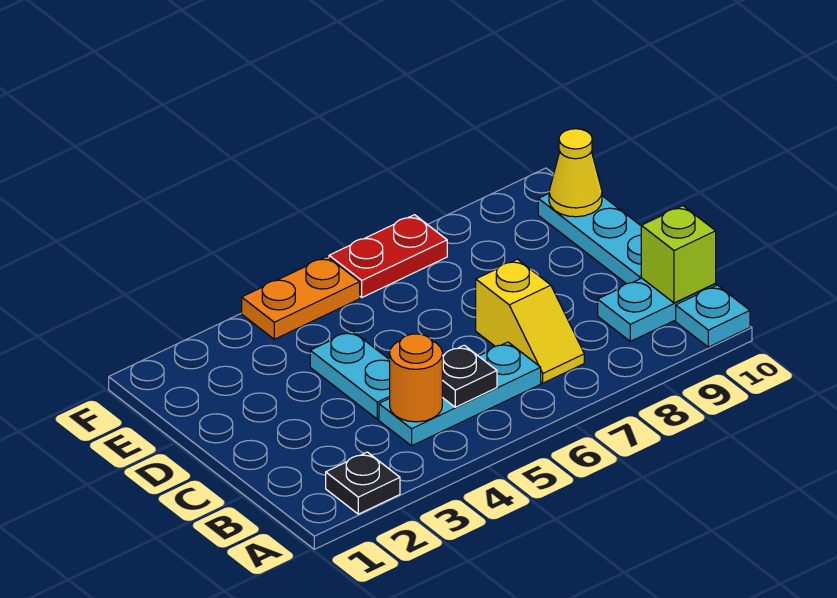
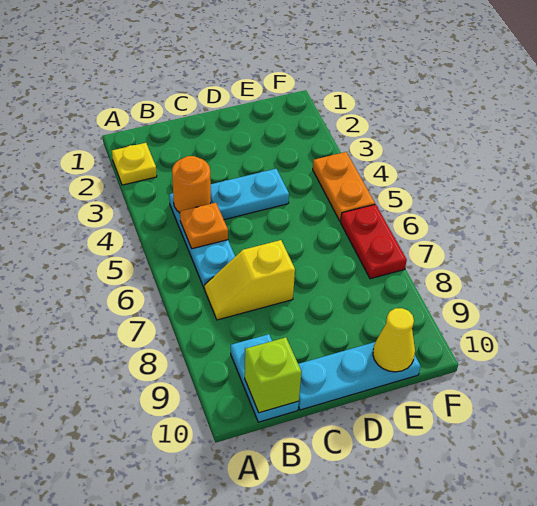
black 1x1 plate [326,452,400,514] -> yellow 1x1 plate [112,143,157,185]
cyan 1x1 plate [676,285,750,347] -> none
black 1x1 plate [442,345,497,407] -> orange 1x1 plate [180,203,228,249]

